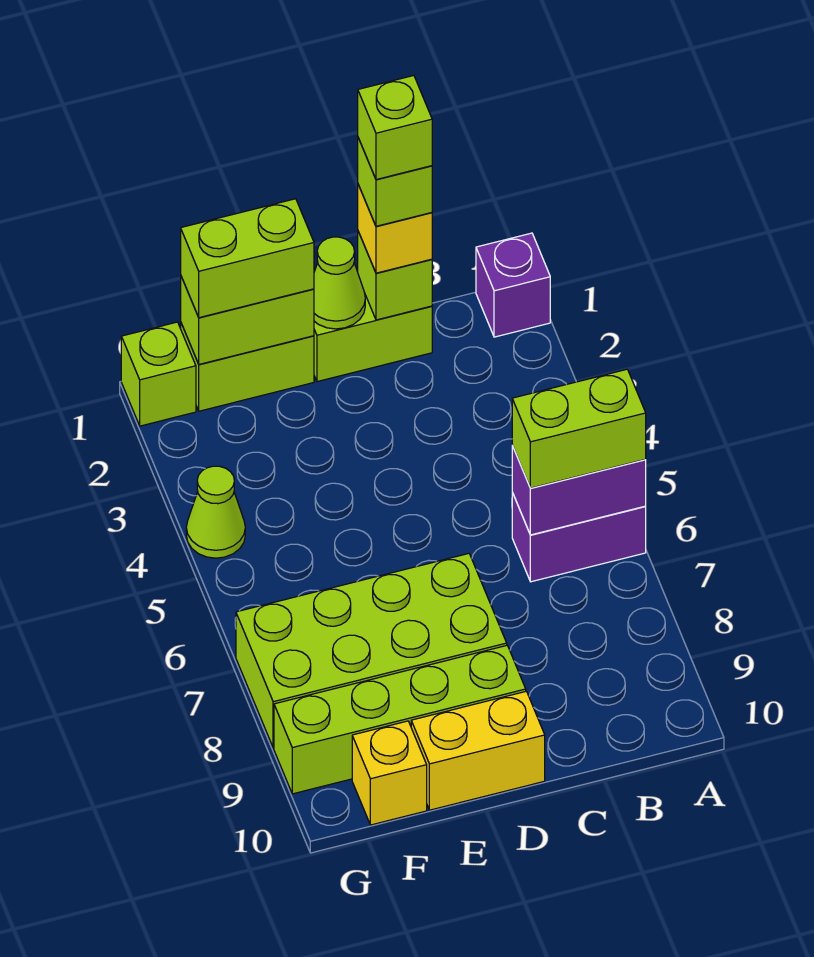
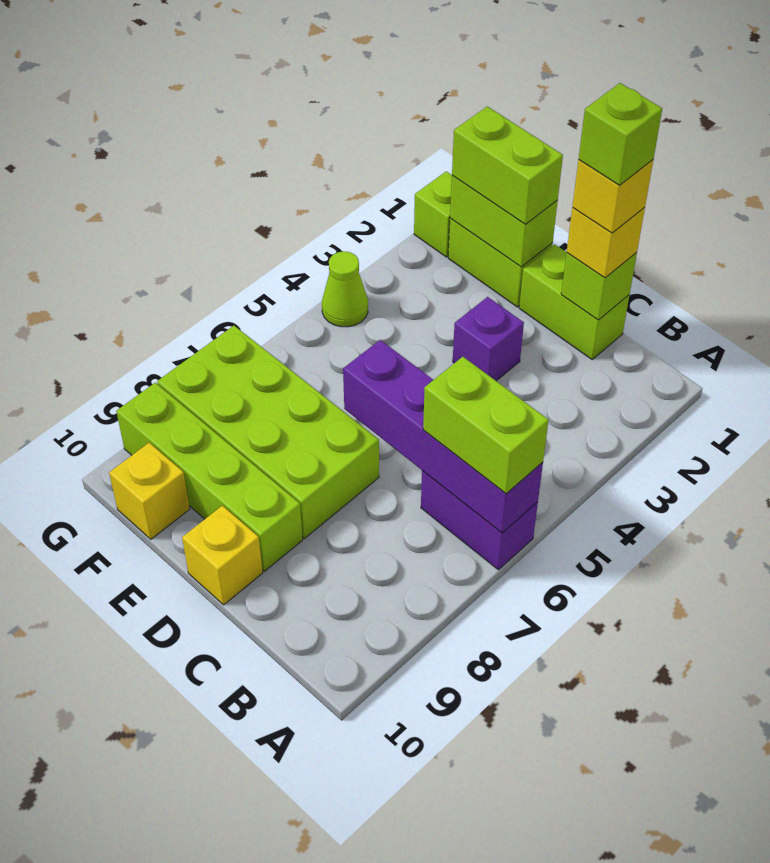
purple 1x1 brick [476,233,550,337] -> purple 1x1 brick moved to [453,297,524,381]
purple 1x2 brick [512,446,646,535] -> purple 1x4 brick [343,340,543,533]
lime 1x1 brick [358,138,432,226] -> yellow 1x1 brick [572,160,653,233]
lime 1x1 cone [314,237,365,329] -> none
yellow 1x2 brick [411,691,545,810] -> yellow 1x1 brick [182,506,263,605]

